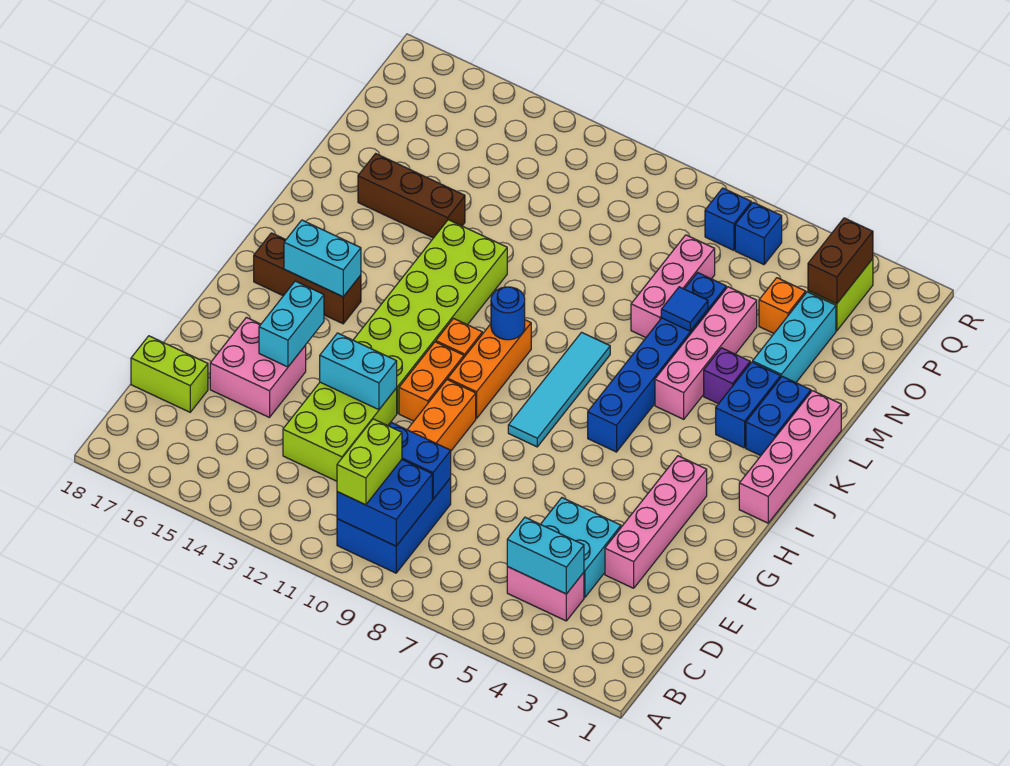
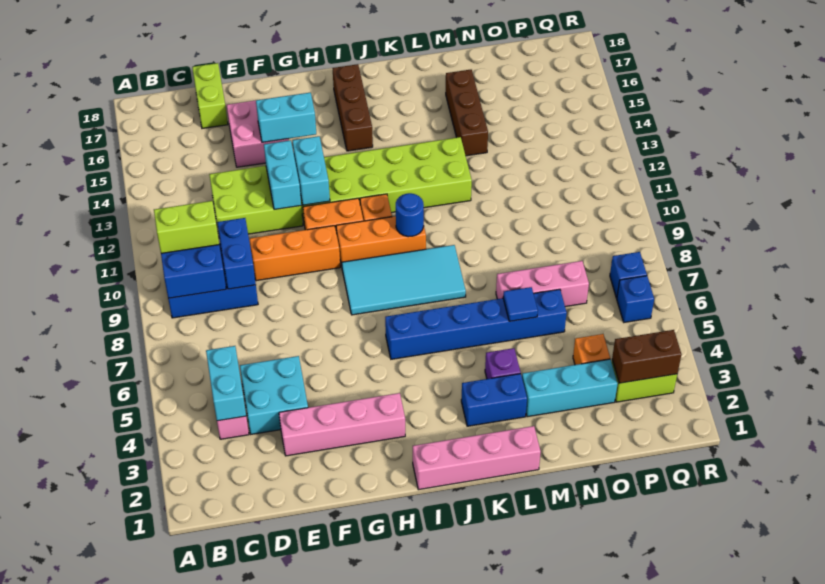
cyan 1x4 tile [508,332,610,447] -> cyan 2x4 tile [342,245,466,315]
cyan 1x2 brick [284,220,361,297] -> cyan 1x2 brick moved to [292,136,330,205]
blue 1x2 brick [746,376,811,456] -> none
pink 1x4 brick [655,287,757,419] -> none

